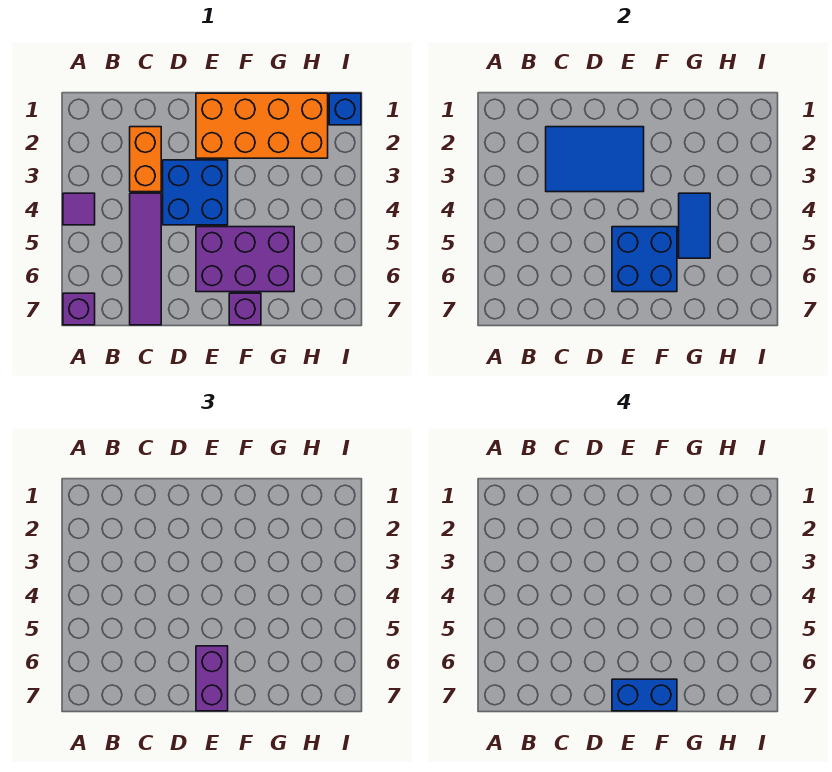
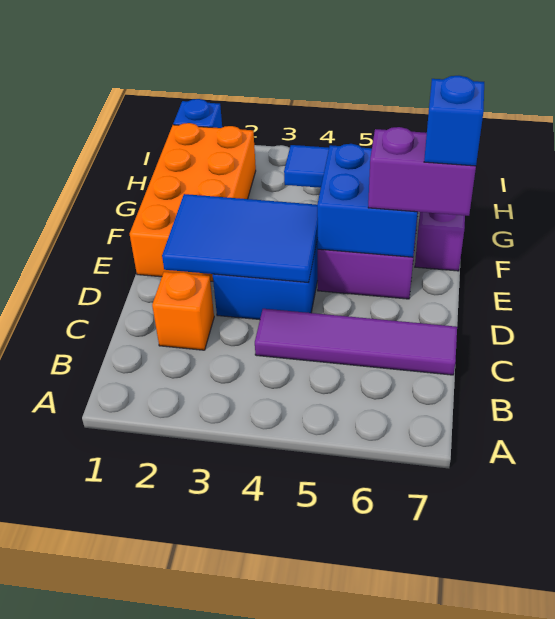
purple 1x1 tile [63,193,95,225] -> none
purple 1x1 brick [63,293,95,325] -> none
orange 1x2 brick [130,127,161,192] -> orange 1x1 brick [152,272,214,350]
blue 2x3 tile [546,127,644,192] -> blue 2x3 tile turned to [162,194,318,283]
blue 1x2 brick [612,679,677,711] -> blue 1x1 brick [424,76,484,166]

